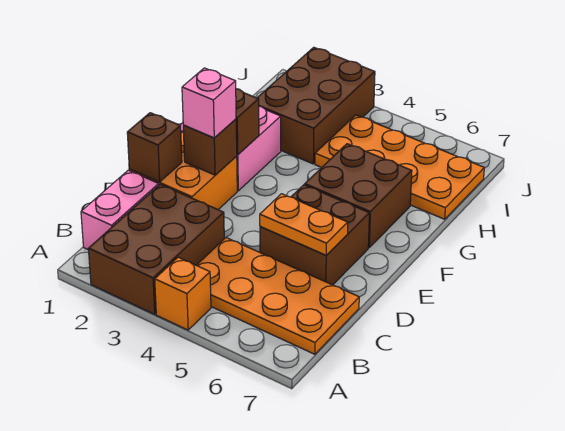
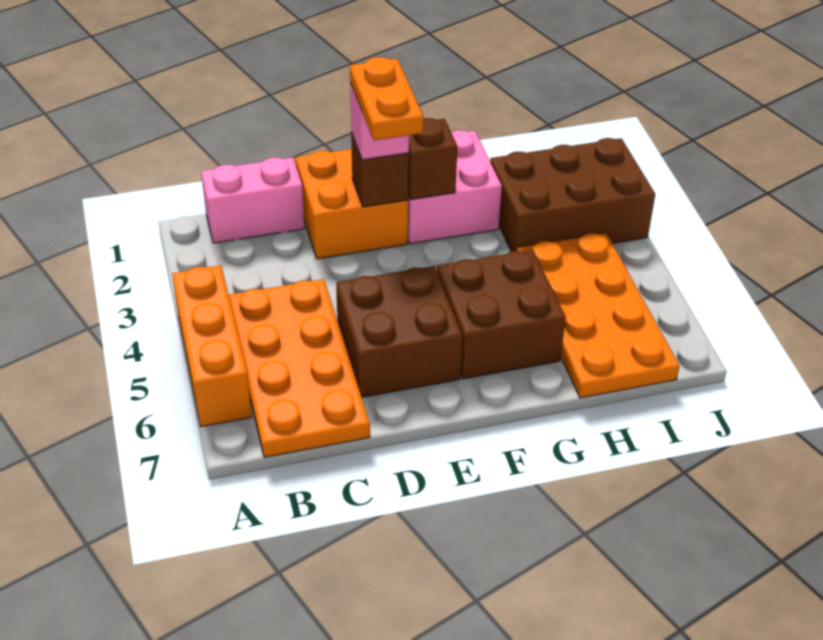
brown 2x3 brick [88,184,224,314] -> none
orange 1x1 brick [155,257,211,330] -> orange 1x3 brick [172,265,252,427]
brown 1x1 brick [127,113,182,182] -> none
orange 1x2 plate [260,194,348,255] -> orange 1x2 plate moved to [350,57,424,140]

